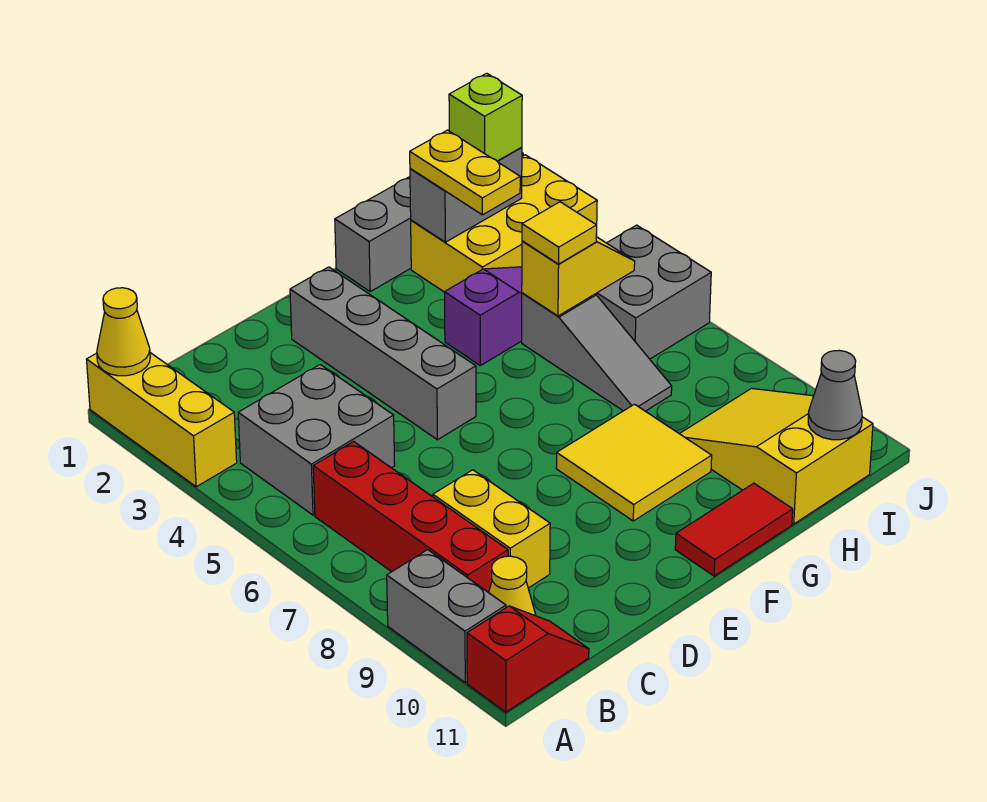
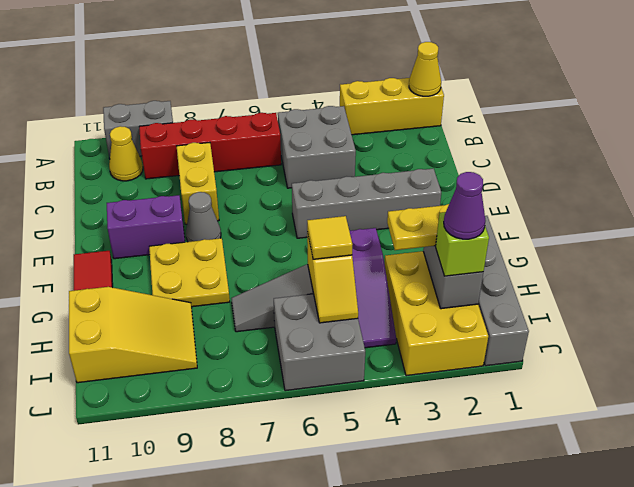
red 1x2 slope [467,606,589,712] -> none
yellow 1x2 brick [433,470,550,588] -> yellow 1x2 brick turned to [177,143,219,224]
none -> purple 1x2 brick [107,195,185,259]
yellow 2x2 tile [556,404,712,521] -> yellow 2x2 plate [149,238,230,307]
none -> purple 1x1 cone [444,172,485,239]
grey 1x1 cone [808,350,862,440] -> grey 1x1 cone moved to [186,192,221,242]

